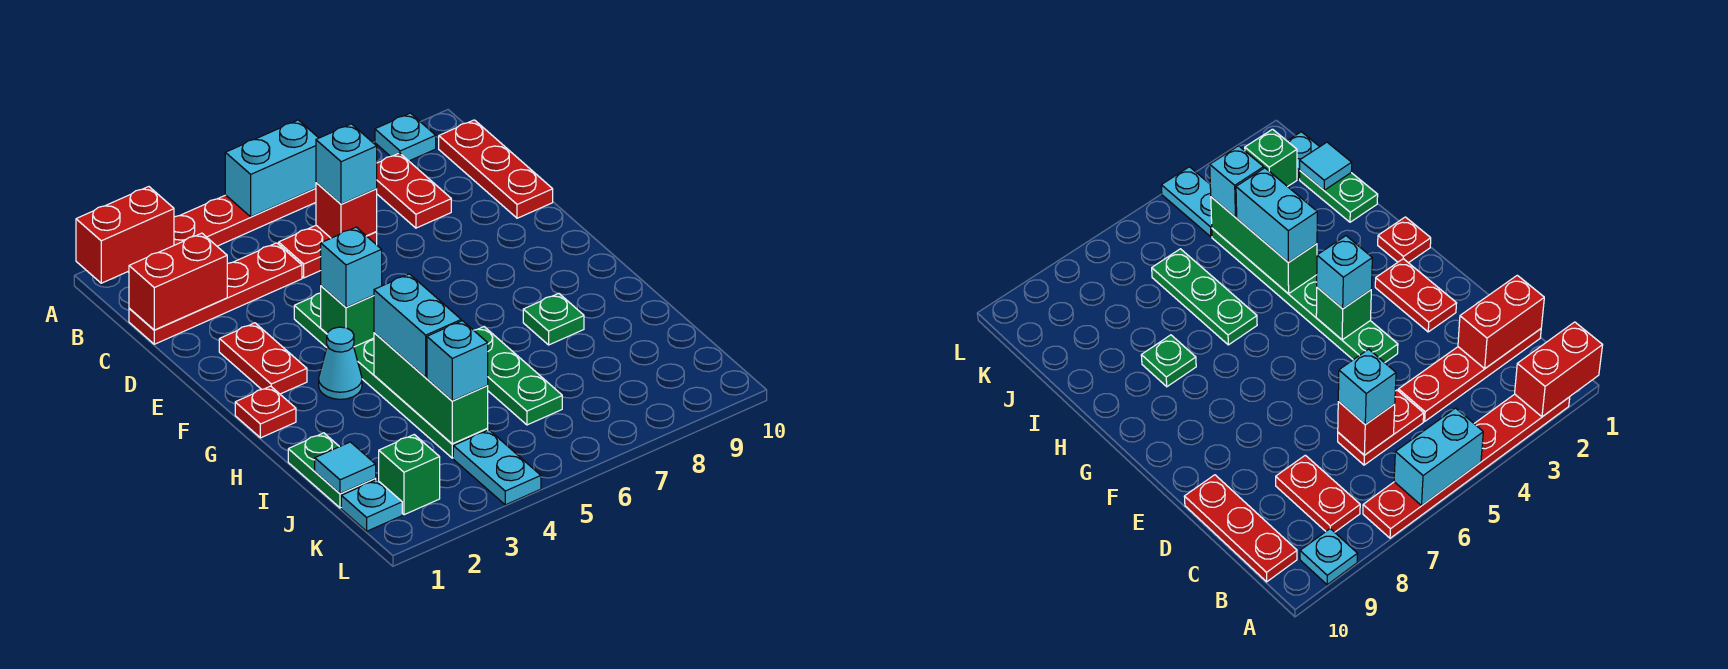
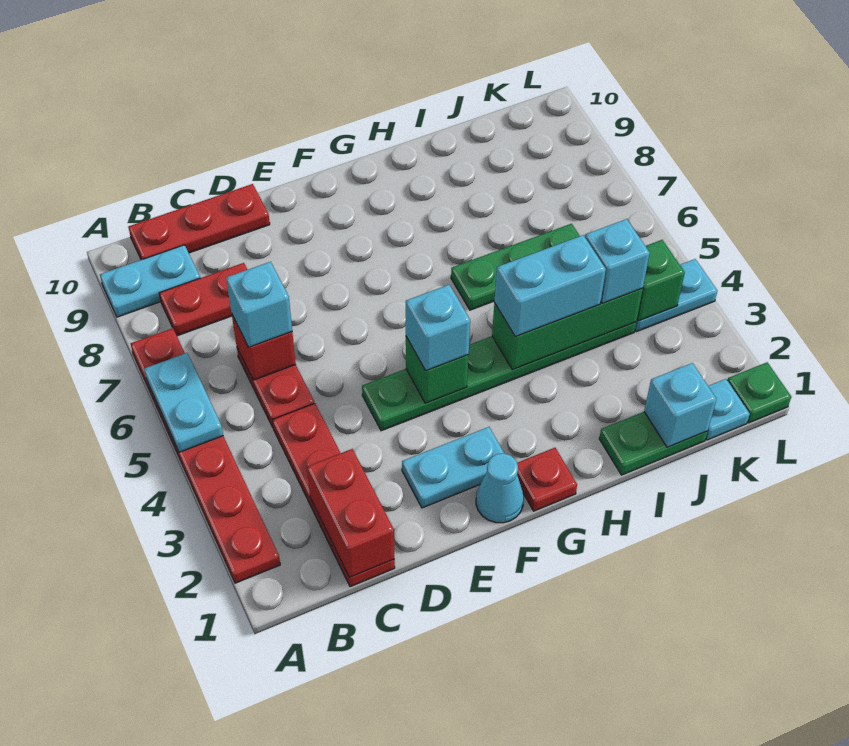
red 1x2 brick [76,187,174,283] -> none
cyan 1x2 brick [225,120,318,217] -> cyan 1x2 plate [144,353,223,452]
cyan 1x1 plate [375,113,436,161] -> cyan 1x2 plate [100,245,200,317]
red 1x2 plate [219,323,307,394] -> cyan 1x2 plate [402,427,504,508]
cyan 1x1 cone [319,327,362,399] -> cyan 1x1 cone moved to [476,453,524,523]
green 1x1 plate [523,293,584,345] -> green 1x1 plate moved to [727,362,791,423]
cyan 1x1 tile [315,442,376,494] -> cyan 1x1 brick [644,363,717,447]
green 1x1 brick [379,435,440,515] -> green 1x1 brick moved to [637,240,685,321]

